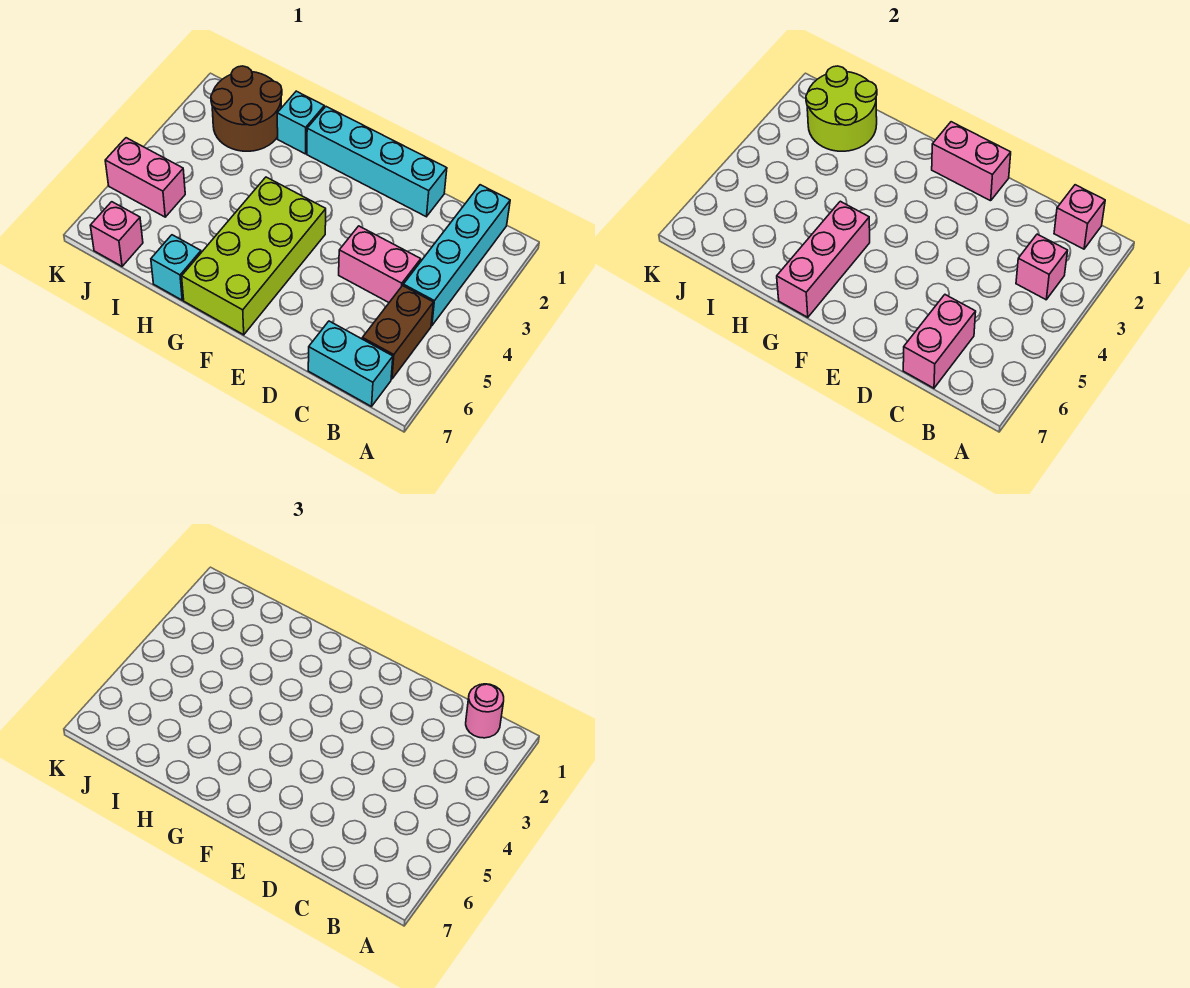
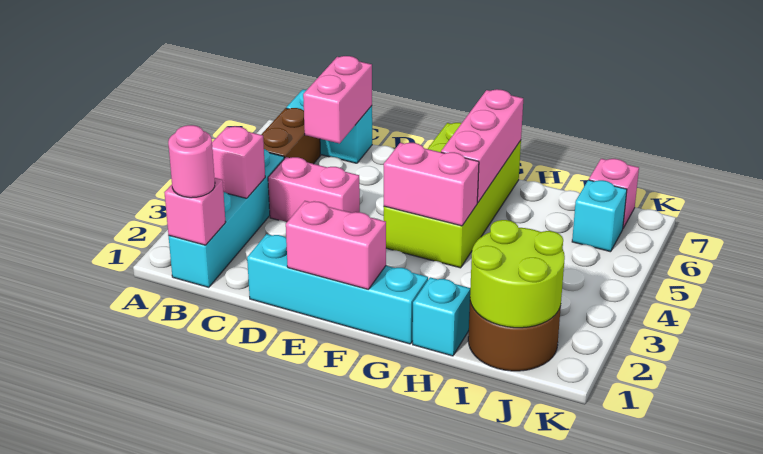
cyan 1x1 brick [151,235,201,300] -> cyan 1x1 brick moved to [572,180,627,252]
pink 1x2 brick [105,138,185,217] -> pink 1x2 brick moved to [384,143,479,226]

